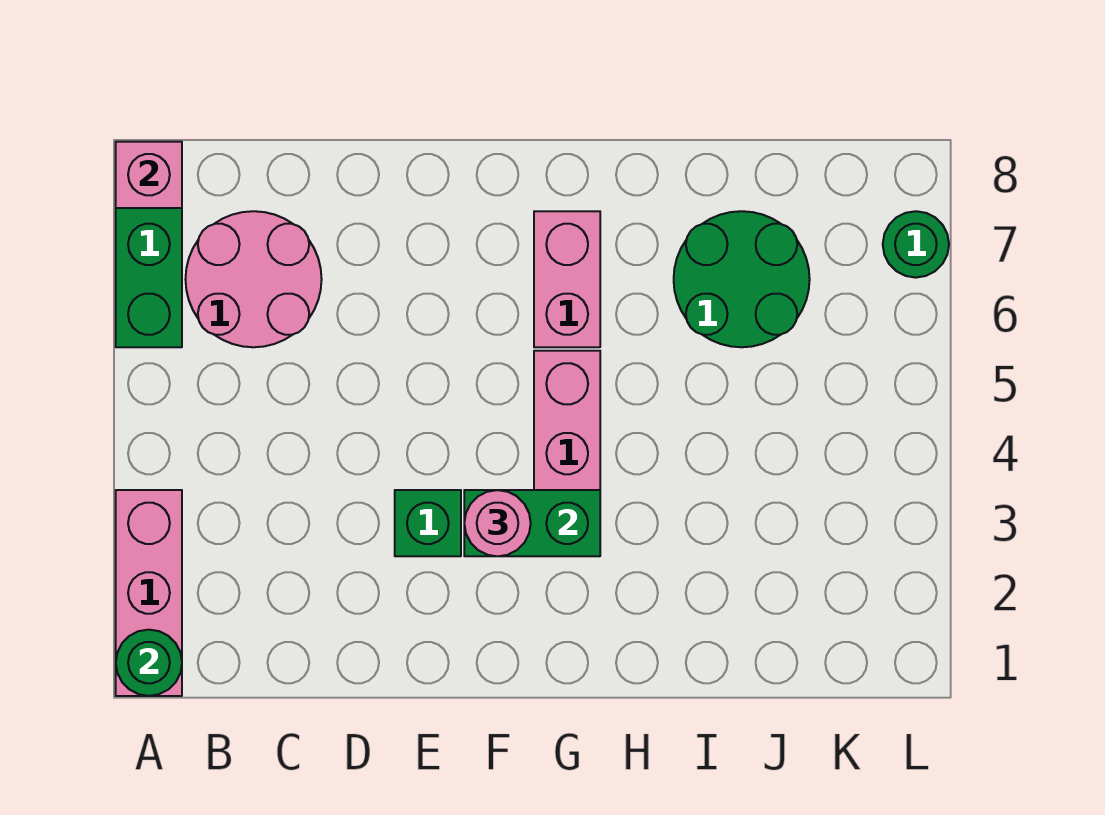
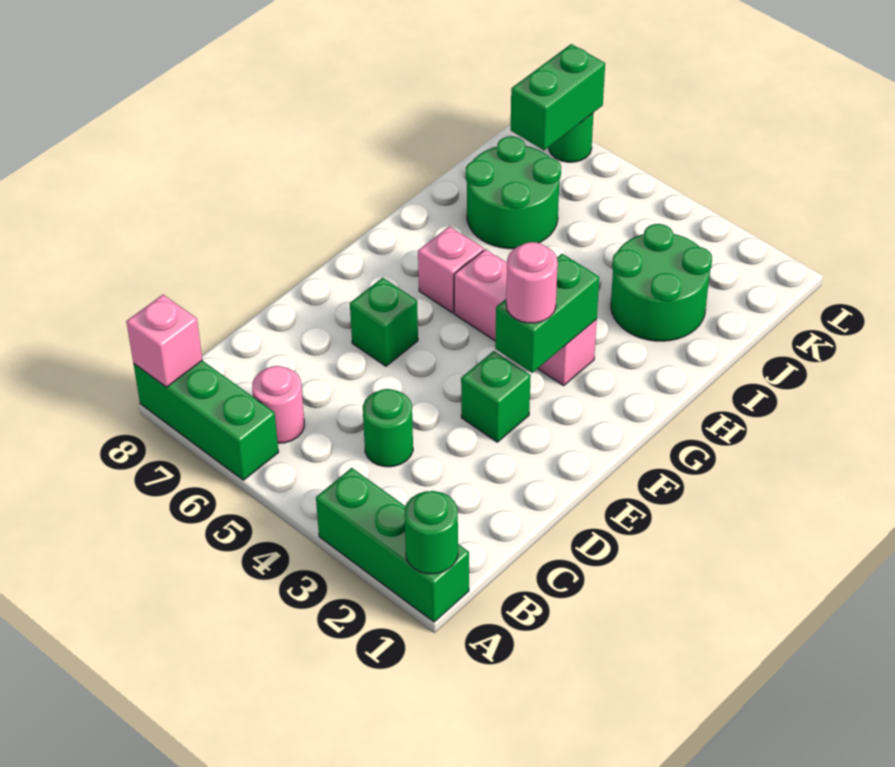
pink 1x3 brick [116,490,182,696] -> green 1x3 brick [316,468,469,622]
pink 2x2 round brick [185,211,322,347] -> pink 1x1 round brick [252,366,304,443]
none -> green 1x1 round brick [363,389,413,467]
none -> green 1x1 brick [350,278,418,366]
pink 1x2 brick [534,211,600,347] -> pink 1x1 brick [418,226,484,313]
none -> green 2x2 round brick [611,224,712,341]
none -> green 1x2 brick [511,44,605,150]

